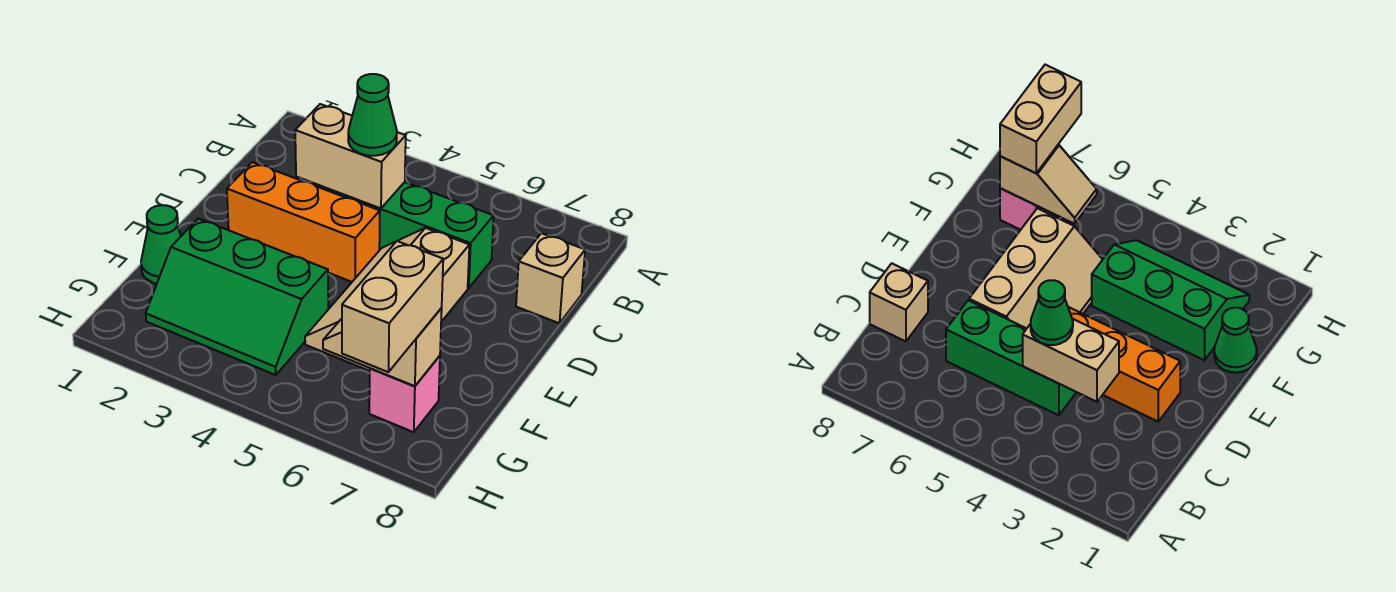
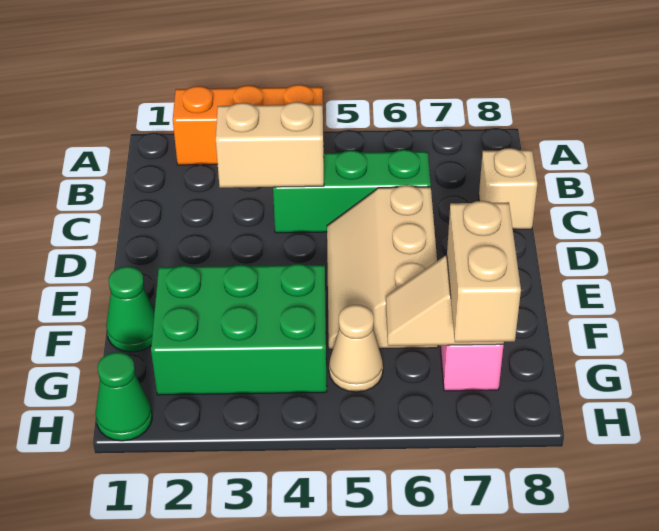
green 1x1 cone [348,74,397,156] -> green 1x1 cone moved to [96,352,152,441]
orange 1x3 brick [227,162,380,282] -> orange 1x3 brick moved to [173,85,324,165]
green 2x3 slope [146,219,328,375] -> green 2x3 brick [151,264,327,395]
none -> tan 1x1 cone [329,305,383,392]

